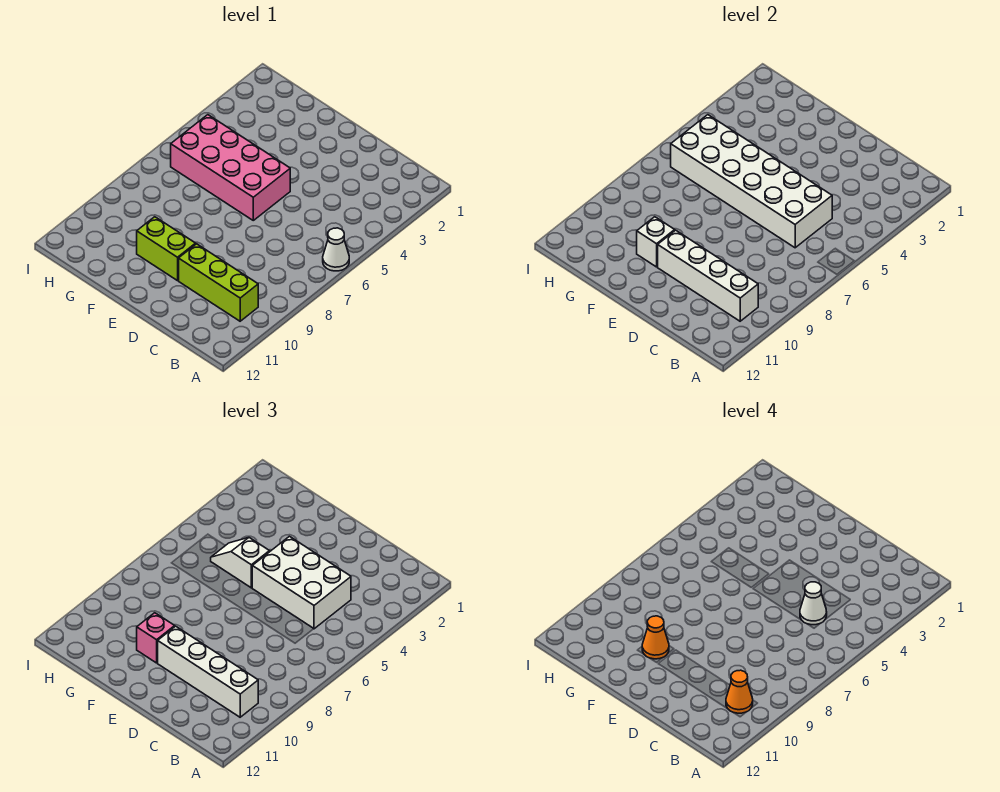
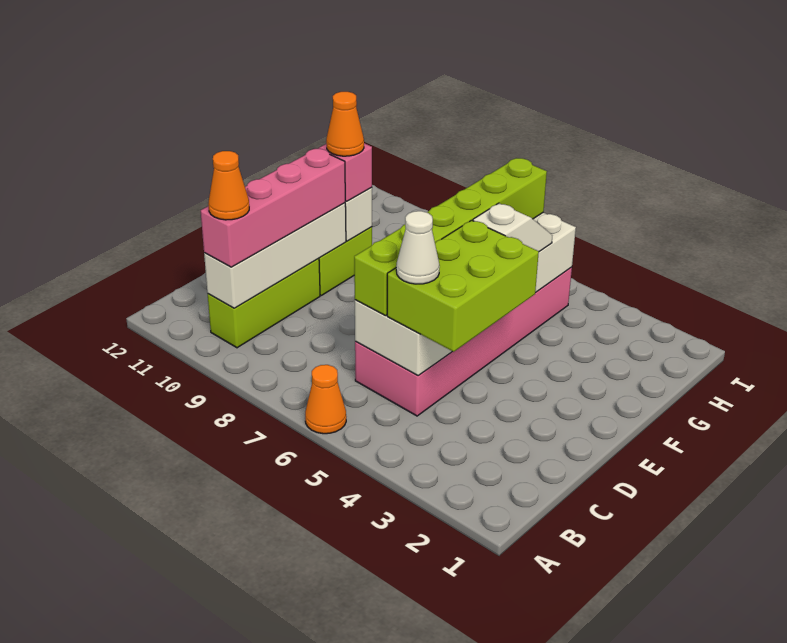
white 1x1 cone [323,228,349,271] -> orange 1x1 cone [305,365,346,434]
white 1x4 brick [158,626,258,717] -> pink 1x4 brick [201,149,345,267]
white 2x3 brick [252,536,351,629] -> lime 2x3 brick [387,220,539,352]
none -> lime 1x6 brick [354,158,547,316]
pink 2x4 brick [171,115,290,220] -> pink 2x6 brick [355,267,572,416]

